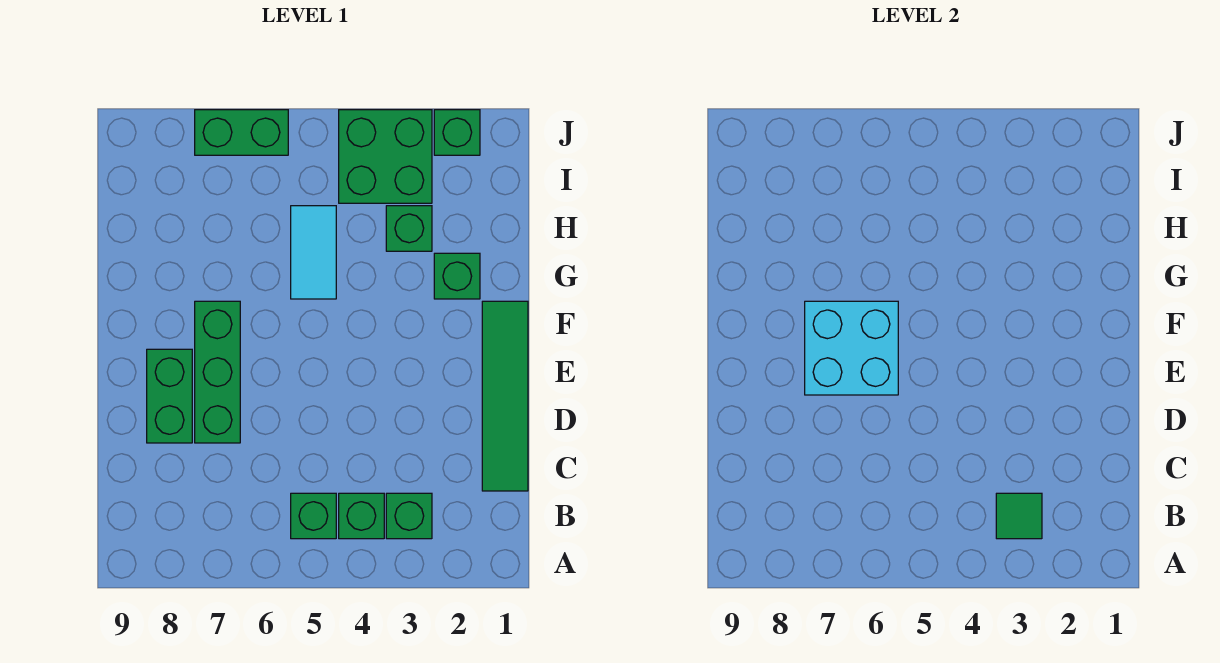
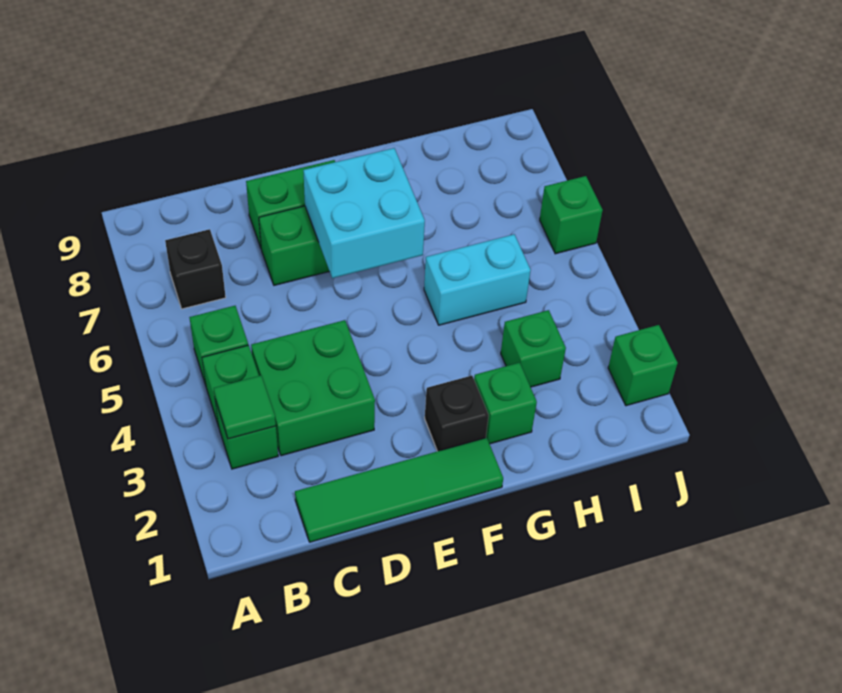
none -> black 1x1 brick [165,229,226,309]
none -> black 1x1 brick [425,376,489,451]
cyan 1x2 tile [291,206,336,299] -> cyan 1x2 brick [424,234,531,325]
green 2x2 brick [339,110,432,203] -> green 2x2 brick moved to [251,320,375,456]
green 1x2 brick [195,110,288,155] -> green 1x1 brick [540,176,603,254]

